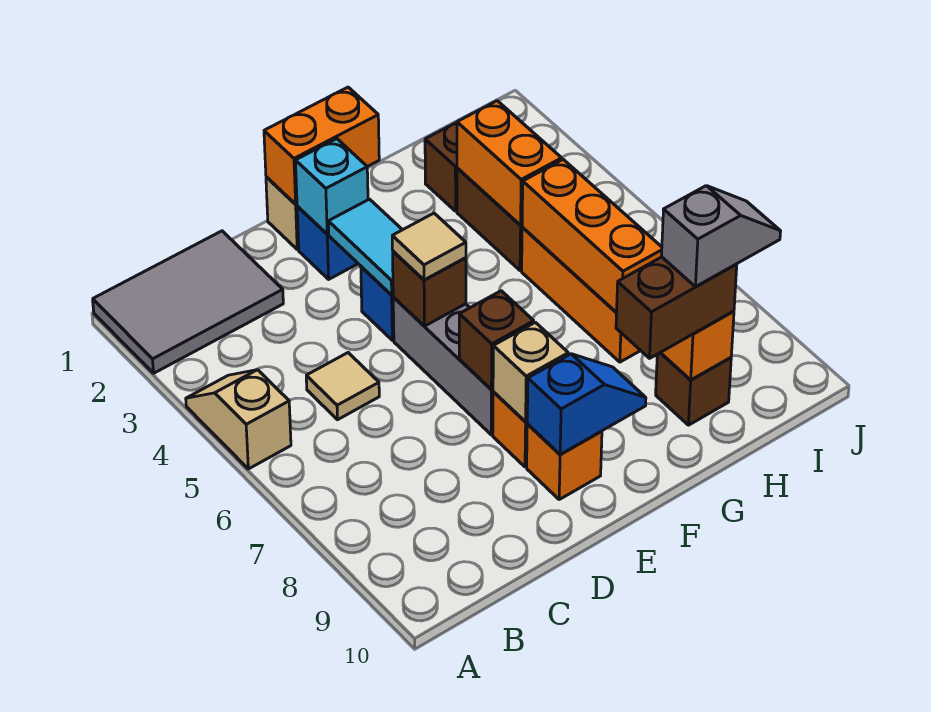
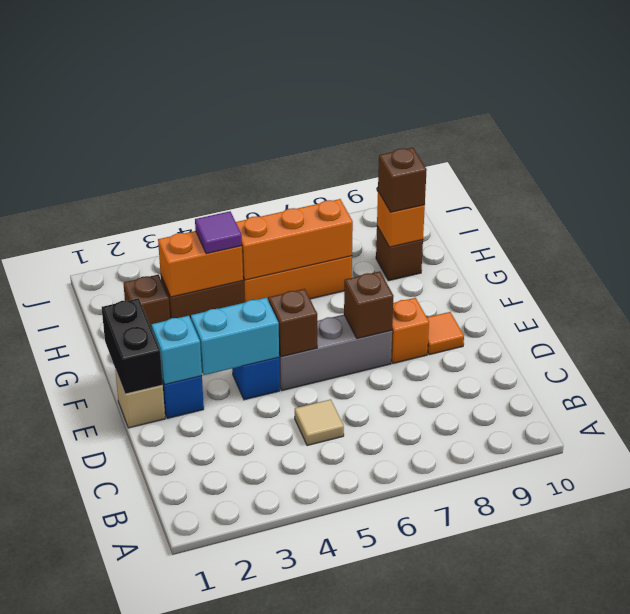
grey 2x3 tile [93,231,283,373] -> none
tan 1x2 slope [186,370,291,469] -> none
orange 1x2 brick [264,87,379,204] -> black 1x2 brick [102,298,163,394]
cyan 1x2 tile [328,199,402,295] -> cyan 1x2 brick [191,298,279,375]
tan 1x1 tile [392,213,466,280] -> none
tan 1x1 brick [493,322,568,422] -> none
orange 1x1 brick [527,424,602,499] -> orange 1x1 tile [427,312,464,355]
blue 1x2 slope [527,354,646,454] -> none
brown 1x2 brick [616,257,737,358] -> brown 1x1 brick [378,148,427,212]
none -> purple 1x1 tile [195,211,242,254]
grey 1x2 slope [661,186,781,287] -> none

